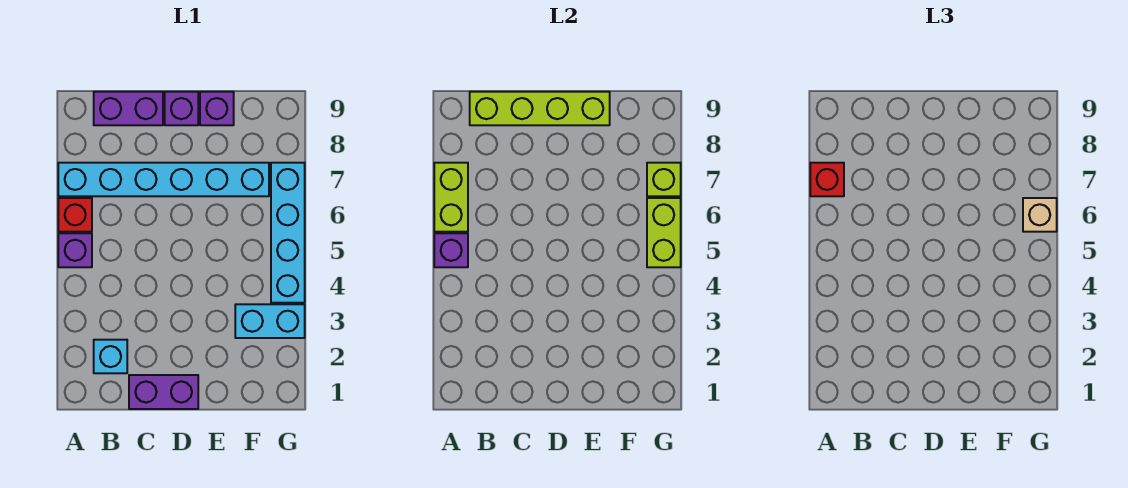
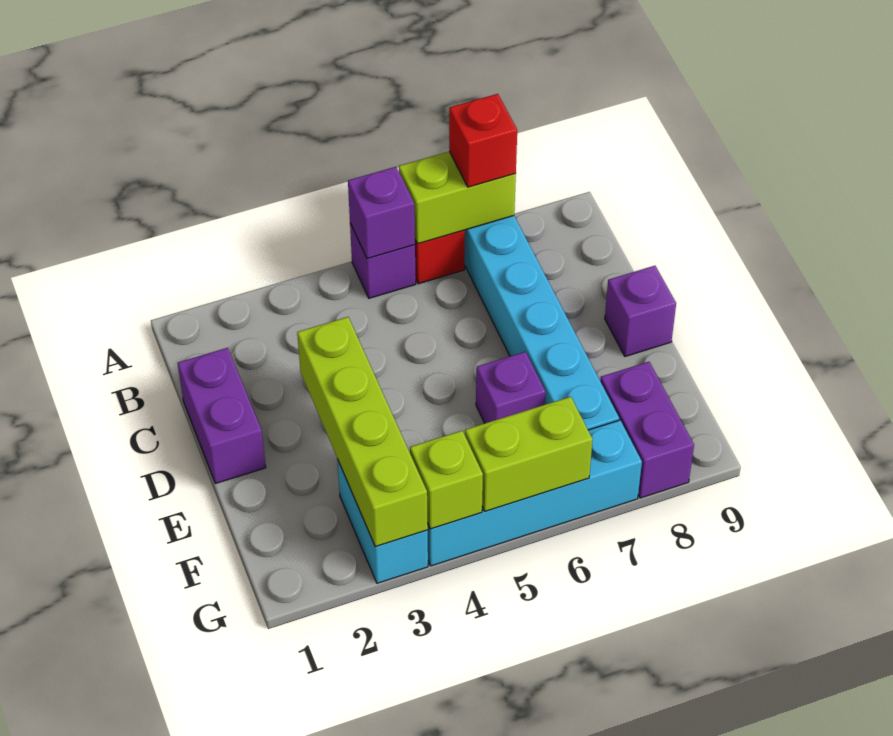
cyan 1x1 brick [94,340,127,373] -> none
purple 1x2 brick [94,92,163,125] -> purple 1x2 brick moved to [600,362,694,498]
lime 1x4 brick [470,92,610,125] -> lime 1x4 brick moved to [297,317,428,547]
purple 1x1 brick [200,92,234,125] -> purple 1x1 brick moved to [476,352,546,423]
tan 1x1 brick [1023,198,1057,232] -> none
lime 1x1 brick [647,163,681,196] -> lime 1x1 brick moved to [410,431,483,529]

